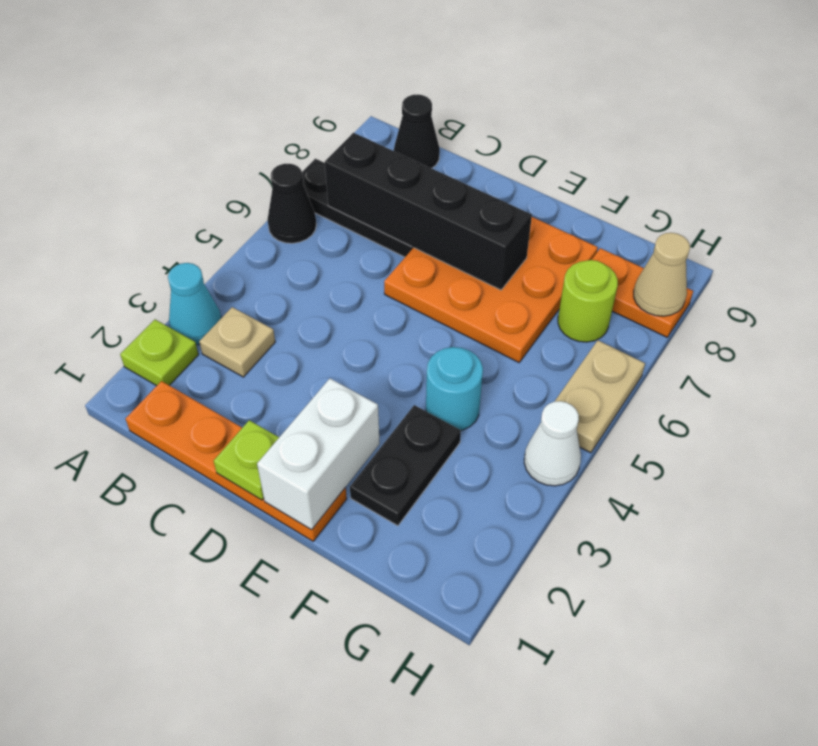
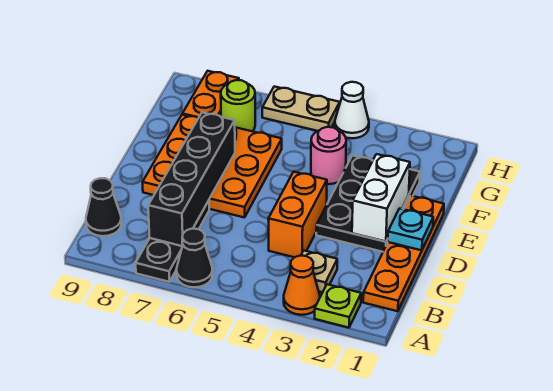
cyan 1x1 cone [168,263,221,345] -> orange 1x1 cone [284,256,320,315]
none -> orange 1x2 brick [268,172,327,257]
lime 1x1 plate [214,420,279,500] -> cyan 1x1 plate [388,209,433,250]
white 1x2 brick [257,379,380,530] -> white 1x2 brick turned to [352,154,410,242]
black 1x2 plate [350,405,461,526] -> black 2x3 plate [316,155,420,252]
cyan 1x1 round brick [426,347,483,430] -> pink 1x1 round brick [311,127,346,184]
tan 1x1 cone [634,233,690,316] -> none

